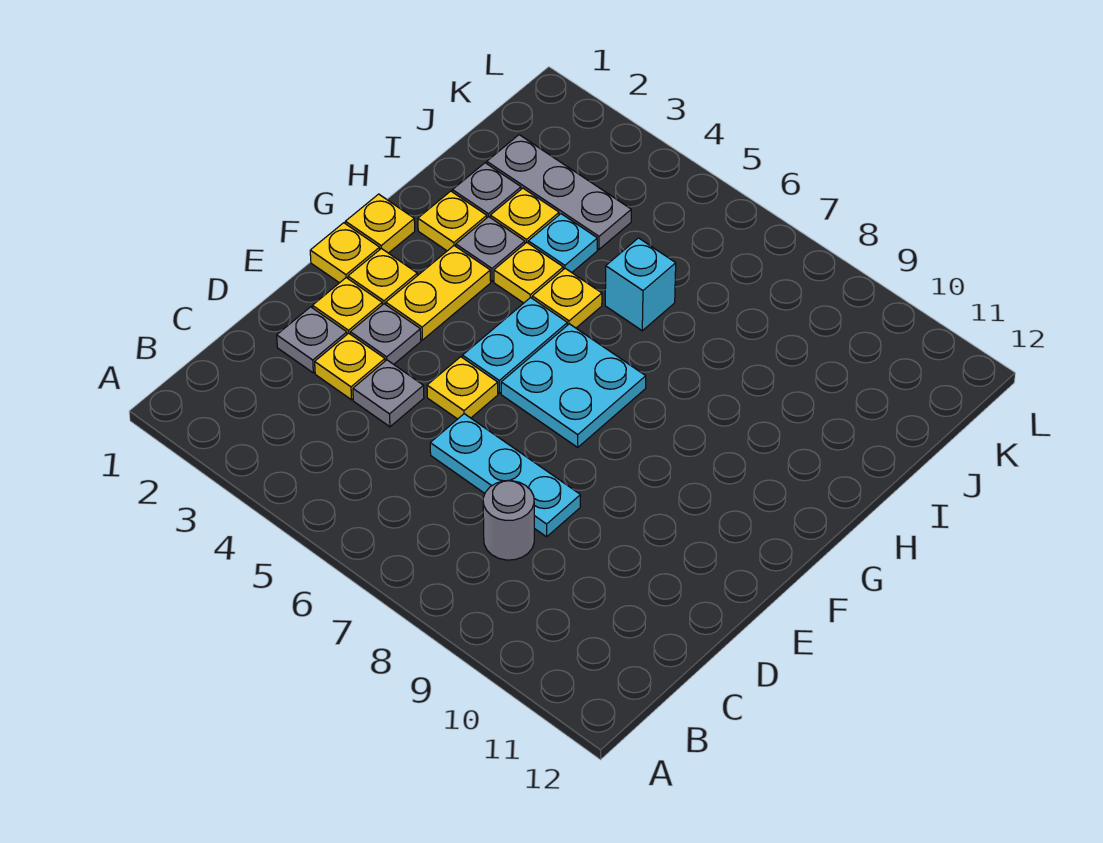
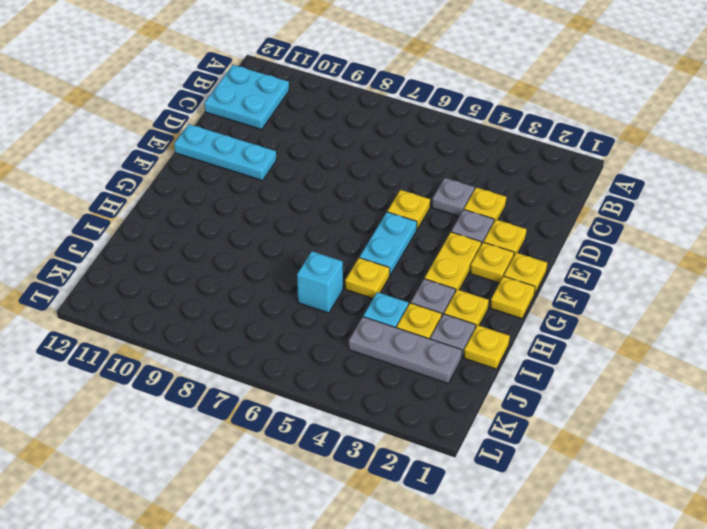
grey 1x1 round brick [483,481,534,560] -> none
grey 1x1 plate [277,307,347,373] -> none
cyan 1x3 plate [430,414,581,537] -> cyan 1x3 plate moved to [174,124,276,180]
cyan 2x2 plate [501,324,646,447] -> cyan 2x2 plate moved to [204,65,289,129]
yellow 1x1 plate [494,242,563,303] -> yellow 1x1 plate moved to [464,325,510,369]

